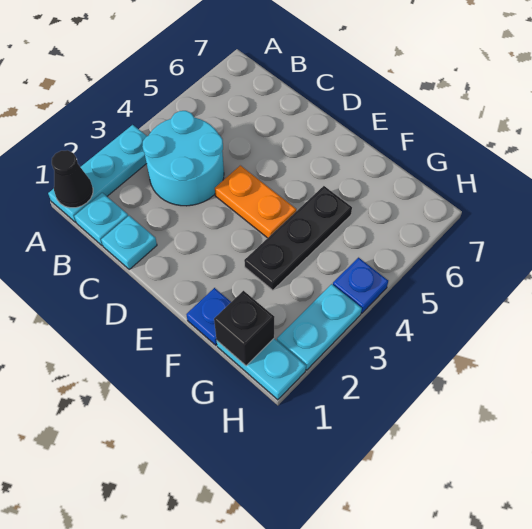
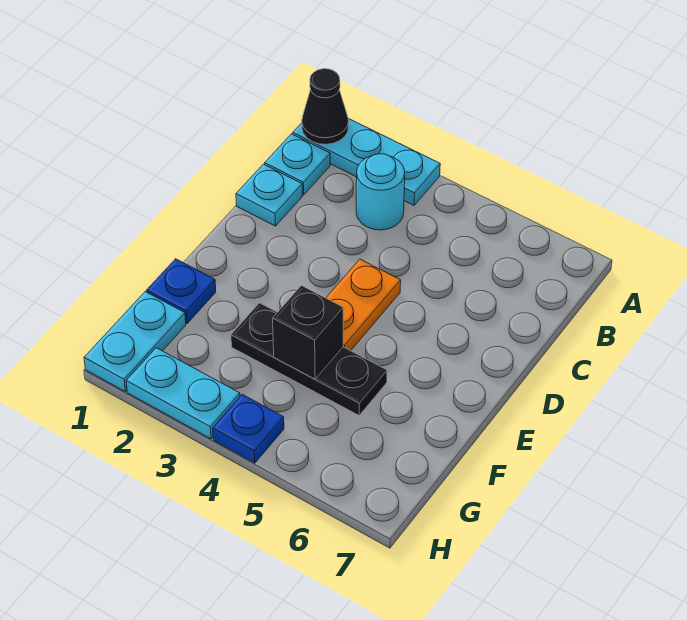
cyan 2x2 round brick [142,111,224,206] -> cyan 1x1 round brick [356,154,405,230]
black 1x1 brick [214,291,274,366] -> black 1x1 brick moved to [273,286,343,379]

